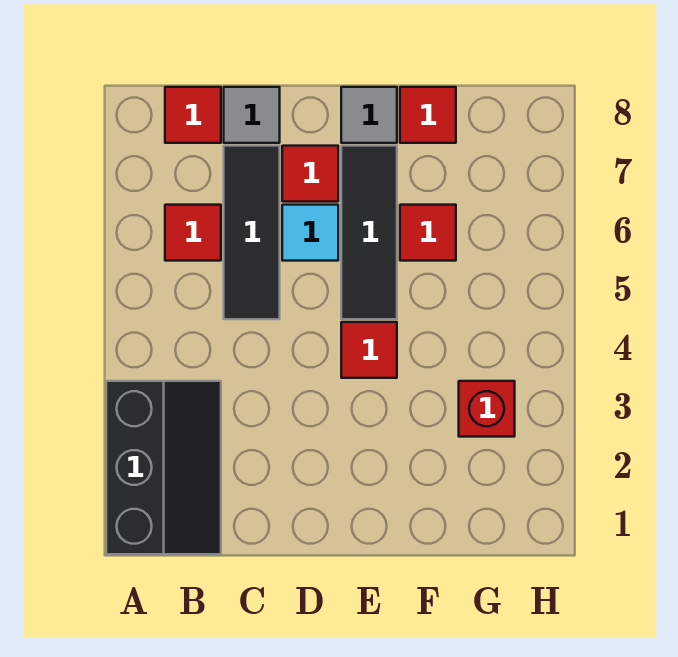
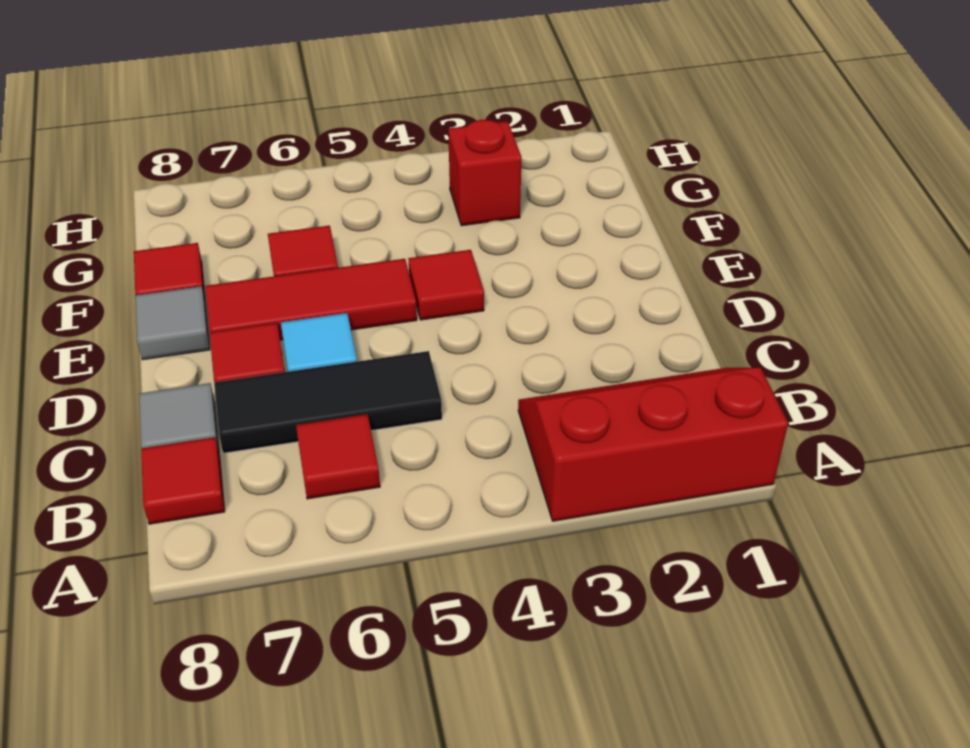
black 2x3 slope [106,381,221,554] -> red 2x3 slope [518,368,788,521]
black 1x3 tile [341,146,397,319] -> red 1x3 tile [205,259,417,340]

